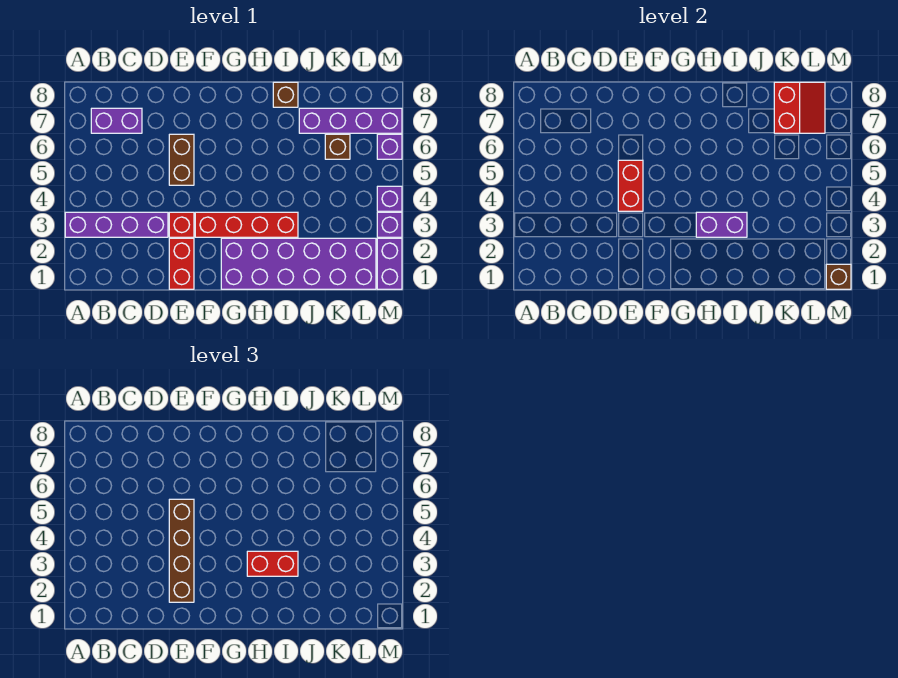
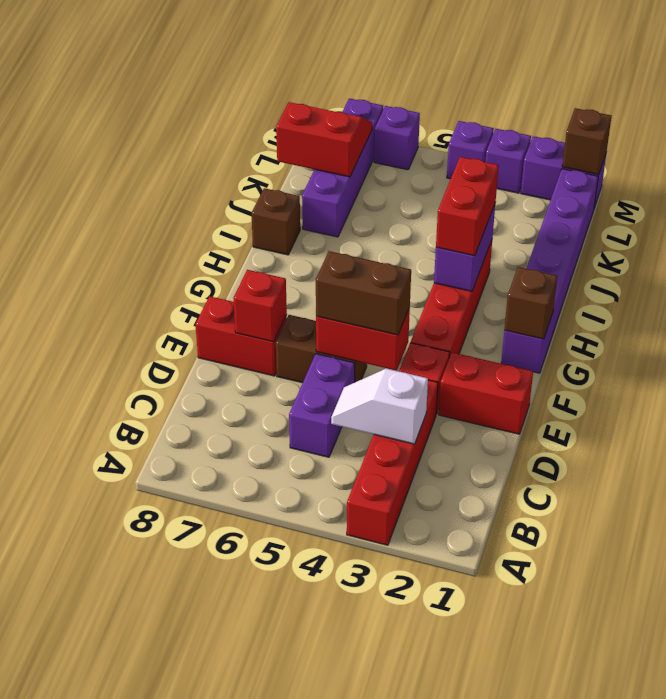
purple 1x4 brick [65,212,168,237] -> red 1x4 brick [347,380,438,545]
purple 1x2 brick [91,108,142,133] -> purple 1x2 brick moved to [289,354,355,457]
none -> white 1x2 slope [331,368,428,444]
brown 1x4 brick [169,499,194,602] -> brown 1x2 brick [316,251,411,335]
none -> red 1x2 brick [195,296,287,376]
none -> red 1x1 brick [233,270,287,342]
purple 2x6 brick [221,238,376,289] -> purple 1x6 brick [501,169,598,373]
brown 1x1 brick [325,134,350,159] -> brown 1x1 brick moved to [504,267,557,339]

